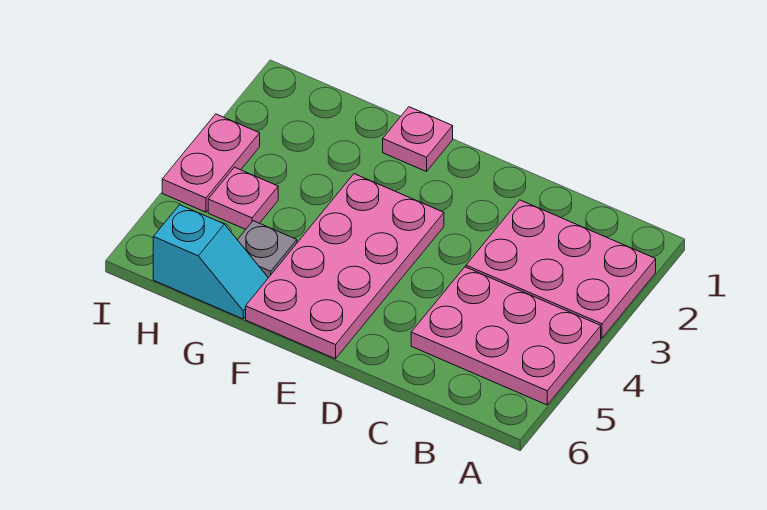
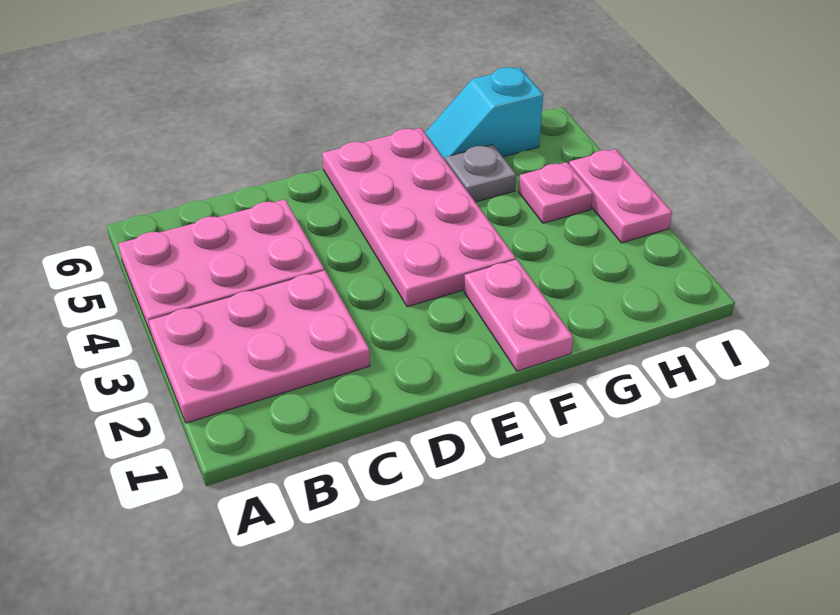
pink 1x1 plate [383,107,453,172] -> pink 1x2 plate [464,259,573,371]

